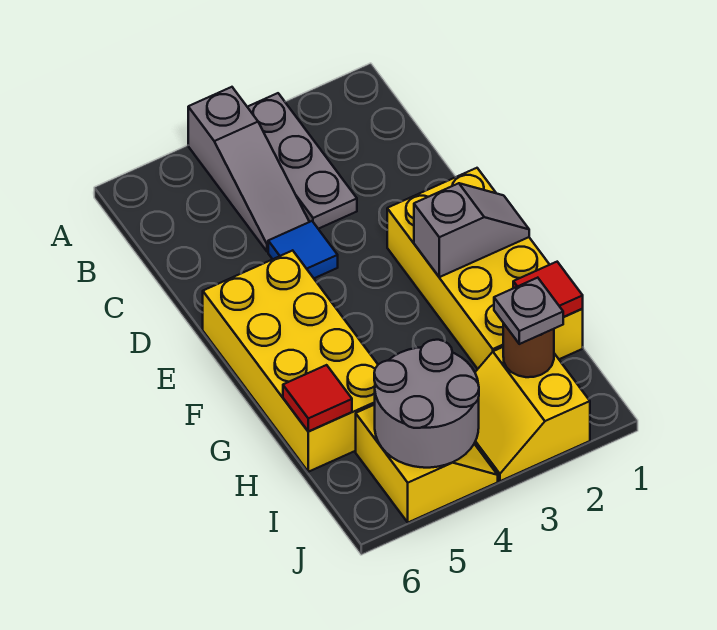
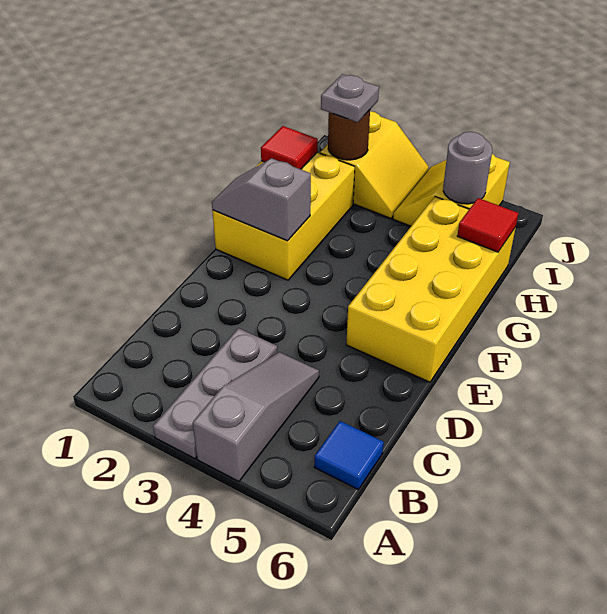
blue 1x1 tile [268,221,338,278] -> blue 1x1 tile moved to [314,421,384,489]
yellow 2x4 brick [387,168,583,369] -> yellow 2x3 brick [212,152,355,280]
grey 2x2 round brick [374,340,479,468] -> grey 1x1 round brick [443,132,492,204]

